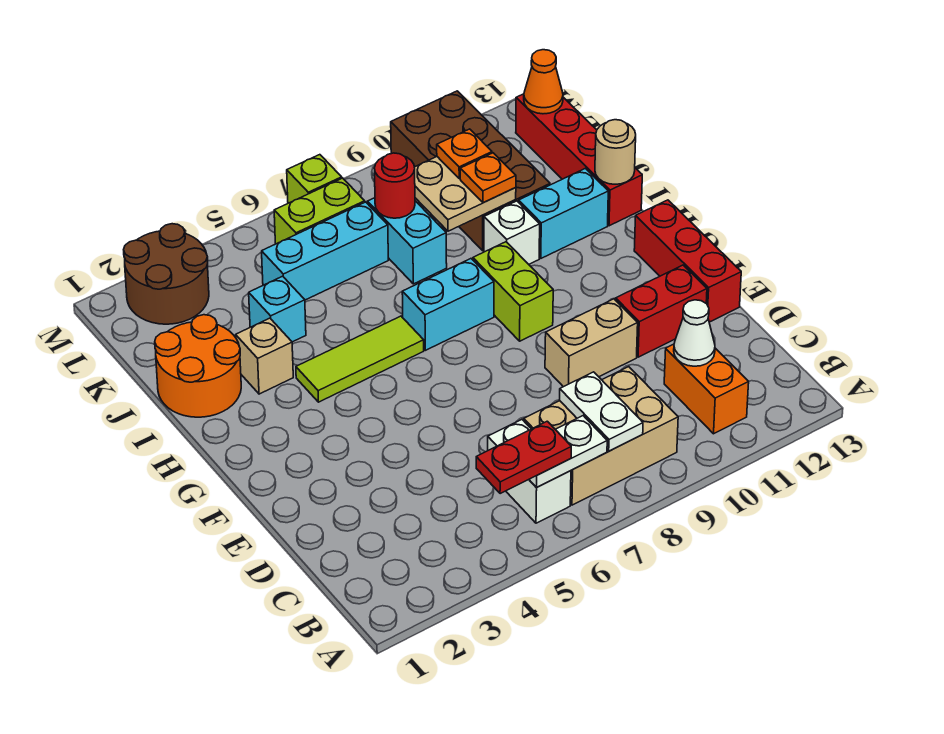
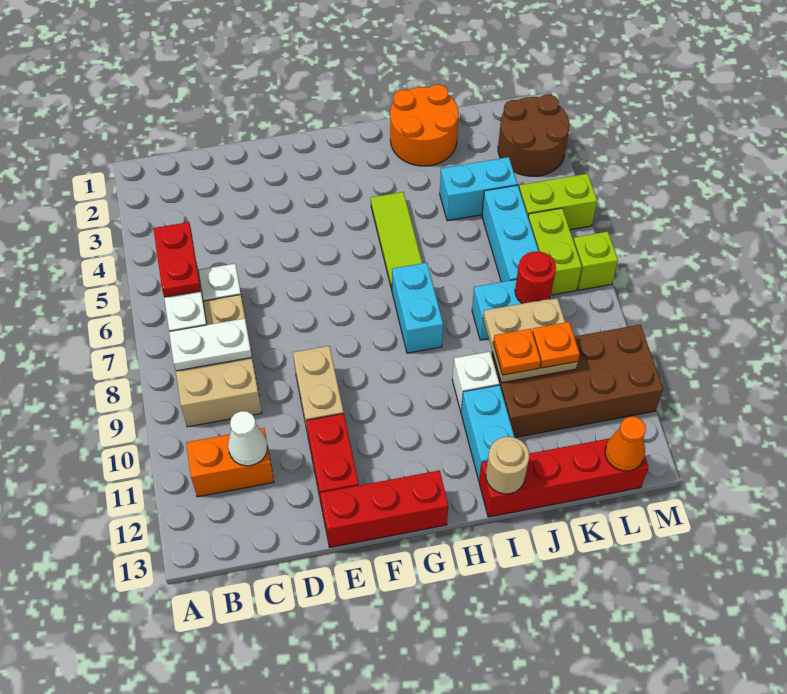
lime 1x2 brick [473,242,553,341] -> lime 1x2 brick moved to [519,174,597,230]
tan 1x1 brick [236,318,293,394] -> none
cyan 1x1 brick [249,276,306,342] -> cyan 1x2 brick [440,157,517,221]

